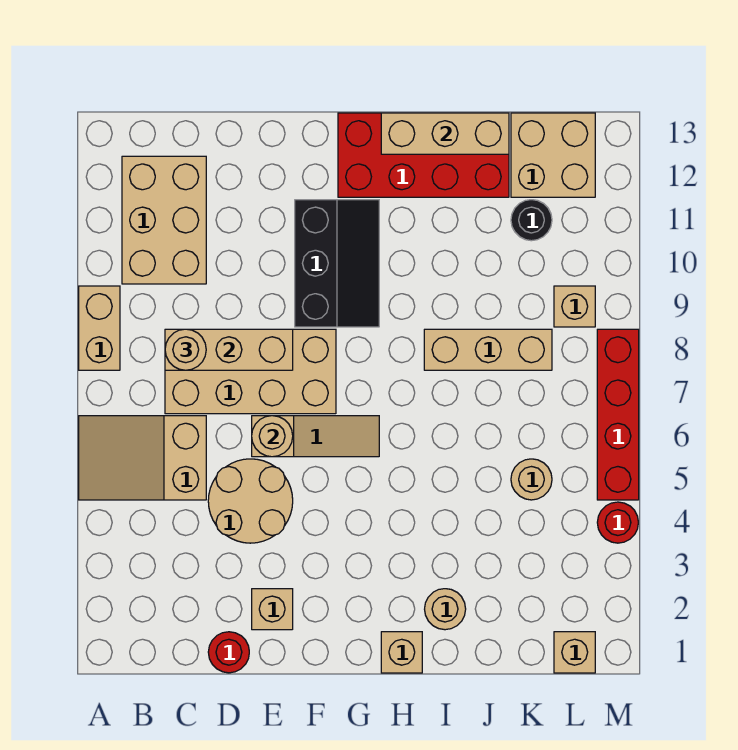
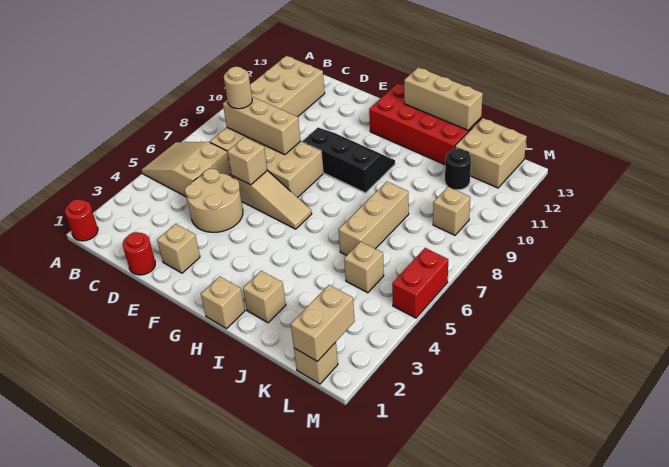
tan 1x2 brick [79,286,120,370] -> tan 1x2 brick moved to [291,285,355,362]
tan 1x1 round brick [252,416,293,457] -> tan 1x1 brick [227,137,267,185]
black 2x3 slope [295,200,379,327] -> black 2x3 slope turned to [302,128,395,193]
tan 1x1 round brick [425,589,466,630] -> tan 1x1 brick [243,271,286,323]
tan 1x3 brick [424,329,552,370] -> tan 1x3 brick turned to [338,182,409,255]
tan 1x1 round brick [511,459,552,500] -> tan 1x1 brick [344,242,384,293]
red 1x1 round brick [597,502,638,543] -> red 1x1 round brick moved to [65,199,98,241]
red 1x4 brick [597,329,639,500] -> red 1x2 brick [392,248,448,318]

